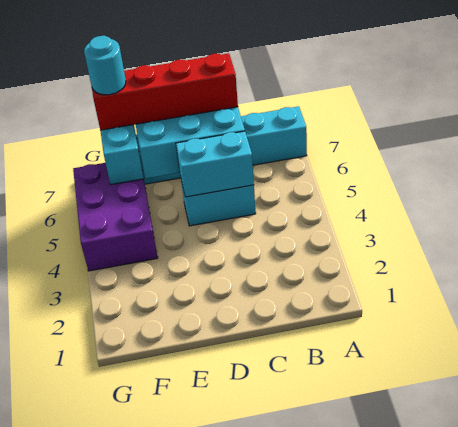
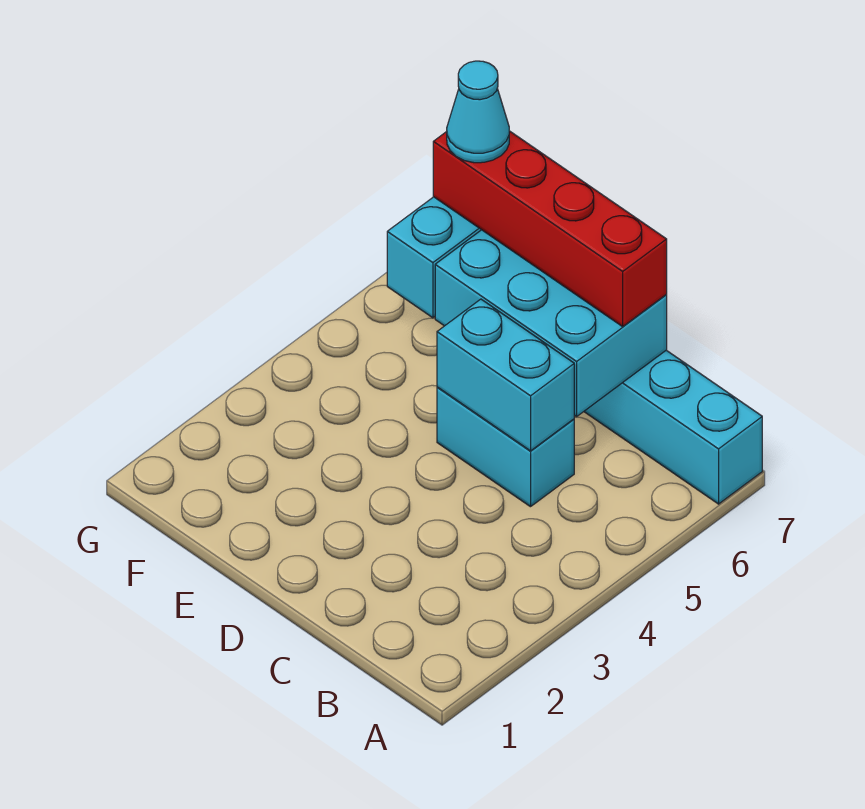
purple 2x3 brick [73,163,158,271] -> none
cyan 1x1 round brick [84,36,126,95] -> cyan 1x1 cone [447,61,509,163]

